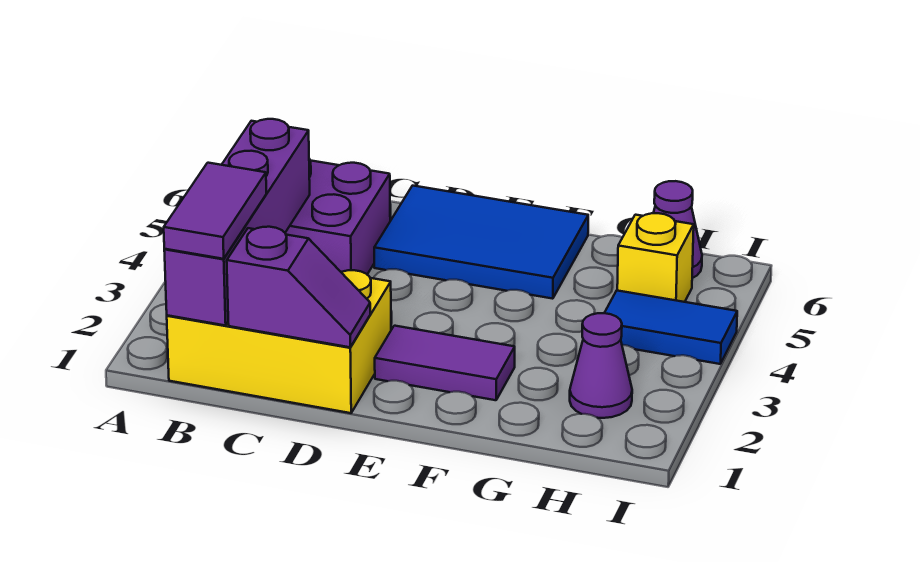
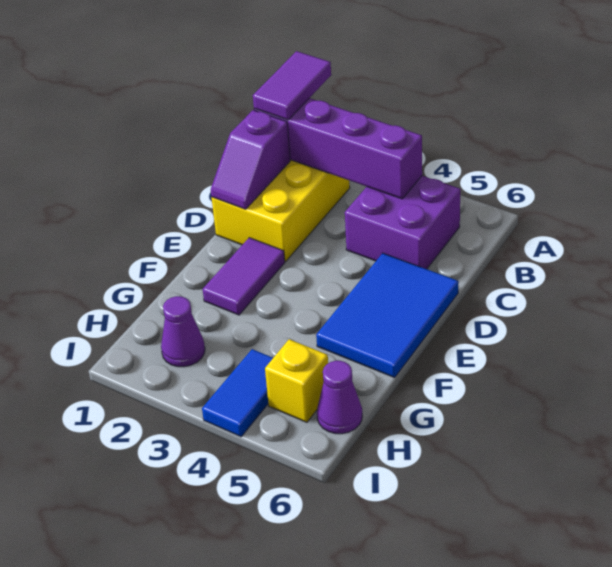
purple 1x2 tile [164,163,266,259] -> purple 1x2 tile turned to [253,51,331,120]

